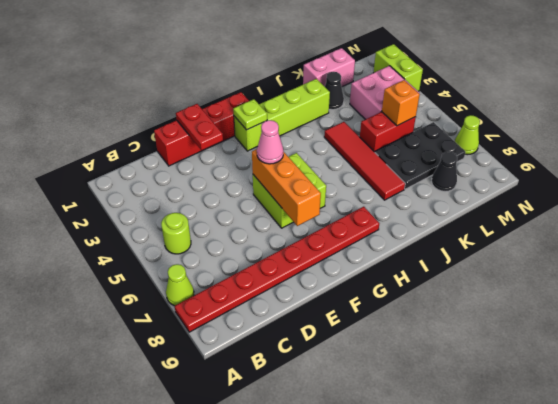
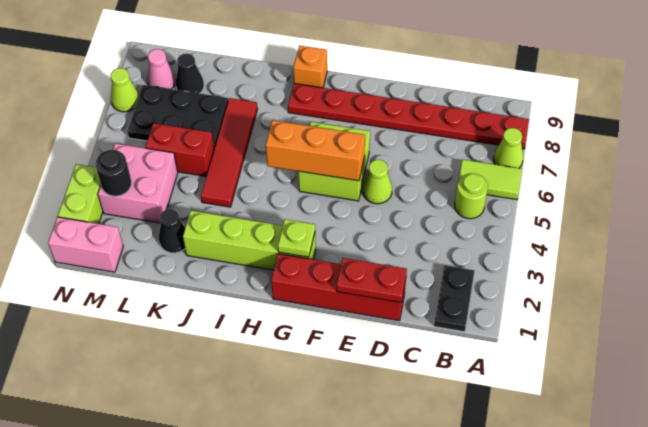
none -> lime 1x2 tile [459,159,522,200]
none -> black 1x2 plate [434,265,475,332]
red 1x2 plate [176,104,223,150] -> red 1x2 plate turned to [337,258,407,302]
none -> lime 1x1 cone [363,160,392,204]
orange 1x3 brick [252,149,321,226] -> orange 1x3 brick turned to [266,120,365,181]
pink 1x1 cone [257,120,284,164] -> pink 1x1 cone moved to [147,49,176,89]
pink 1x2 brick [303,48,355,87] -> pink 1x2 brick moved to [48,217,123,272]
orange 1x1 brick [382,80,420,126] -> orange 1x1 brick moved to [293,46,327,88]
none -> black 1x1 round brick [95,150,132,196]

